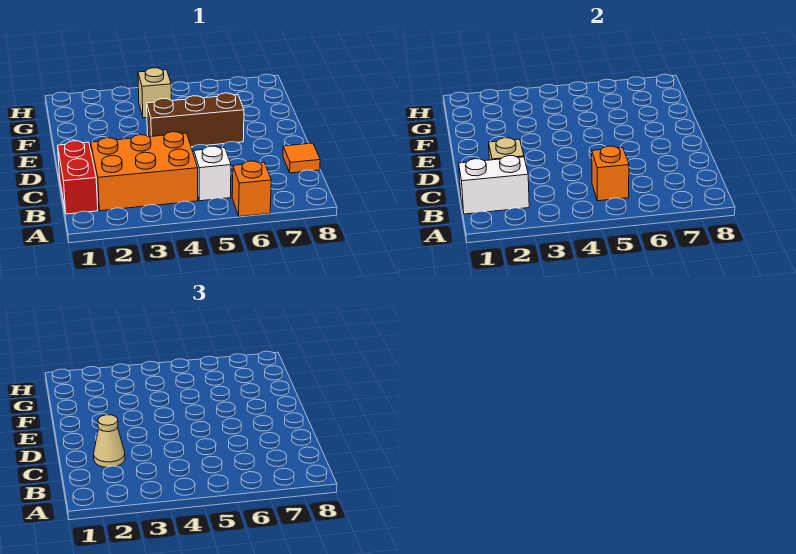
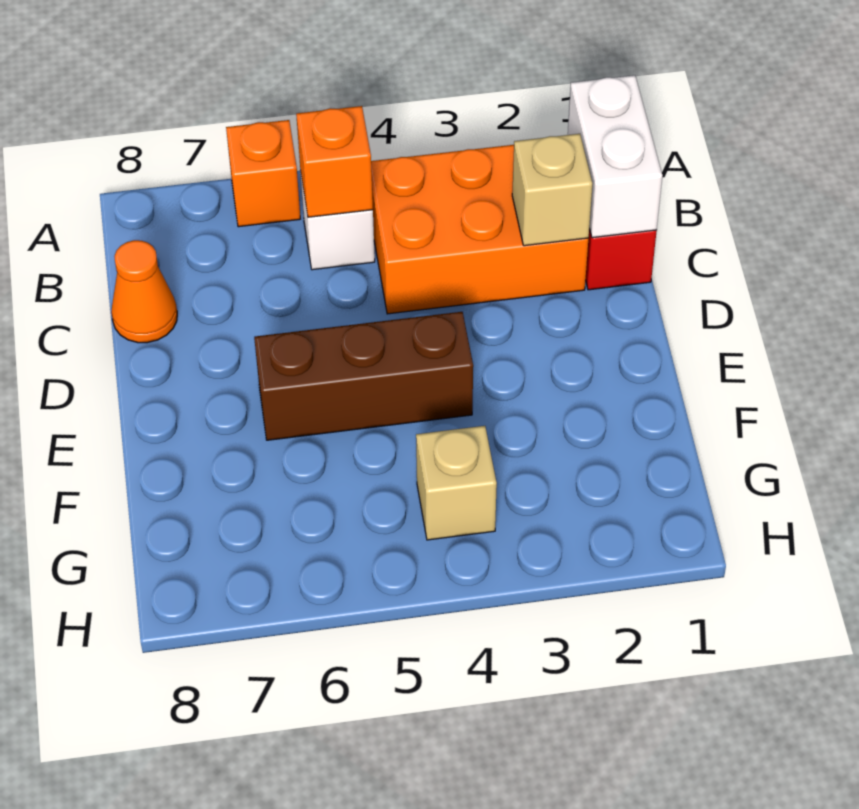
white 1x2 brick [459,156,529,214] -> white 1x2 brick turned to [568,75,663,238]
tan 1x1 cone [94,415,125,467] -> none
orange 1x1 tile [283,143,320,173] -> orange 1x1 cone [111,240,177,343]

